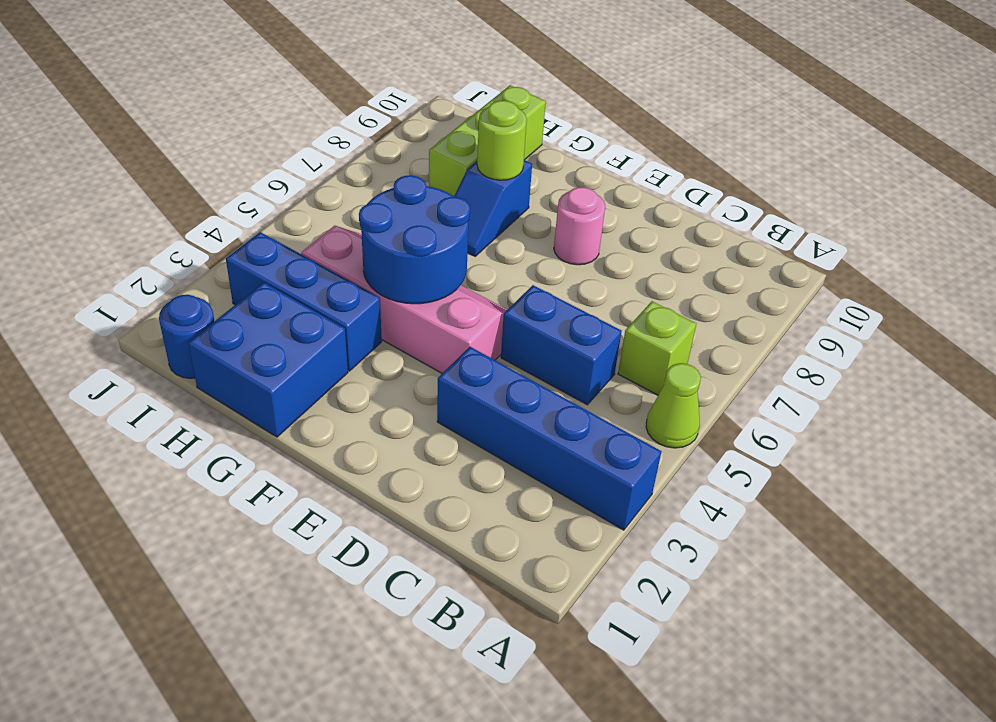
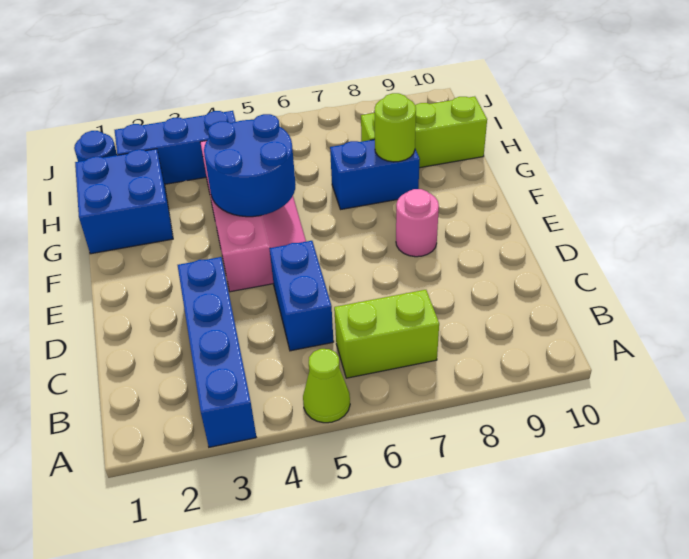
lime 1x1 brick [618,301,696,395] -> lime 1x2 brick [334,290,439,378]
blue 1x3 brick [226,232,382,371] -> blue 1x3 brick turned to [115,111,236,184]
blue 1x2 slope [454,160,532,256] -> blue 1x2 brick [330,139,420,209]

